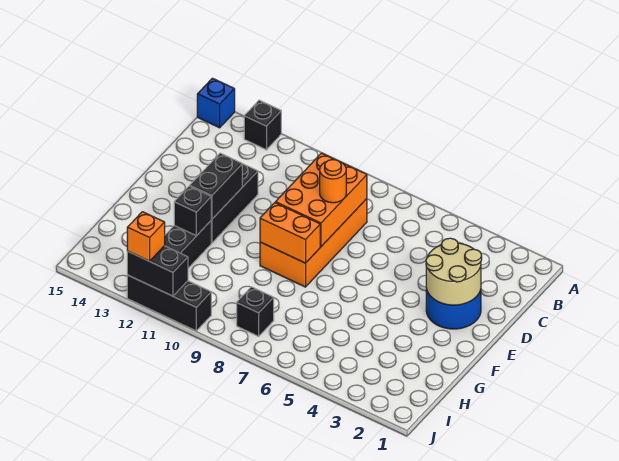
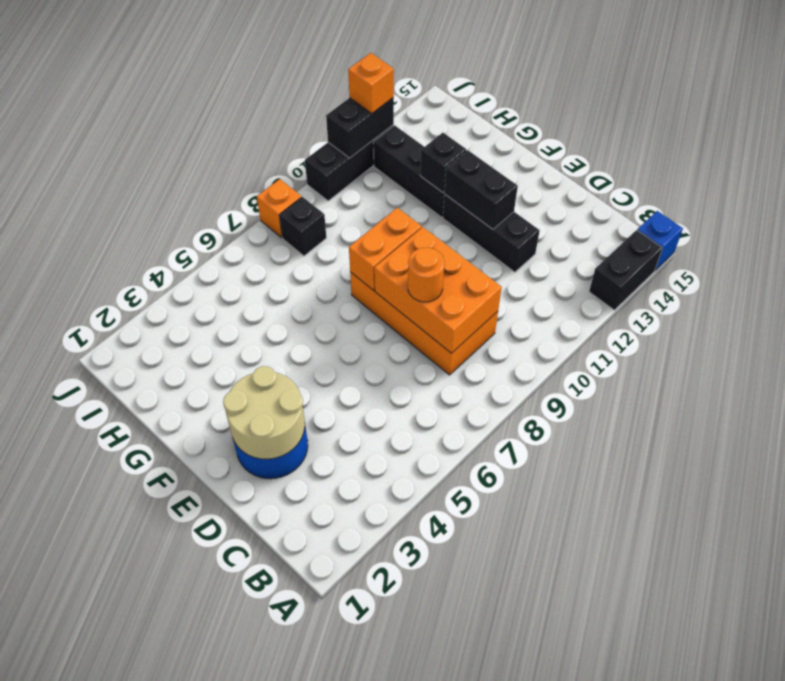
black 1x1 brick [244,100,281,150] -> black 1x2 brick [589,230,662,310]
none -> orange 1x1 brick [257,179,301,238]

